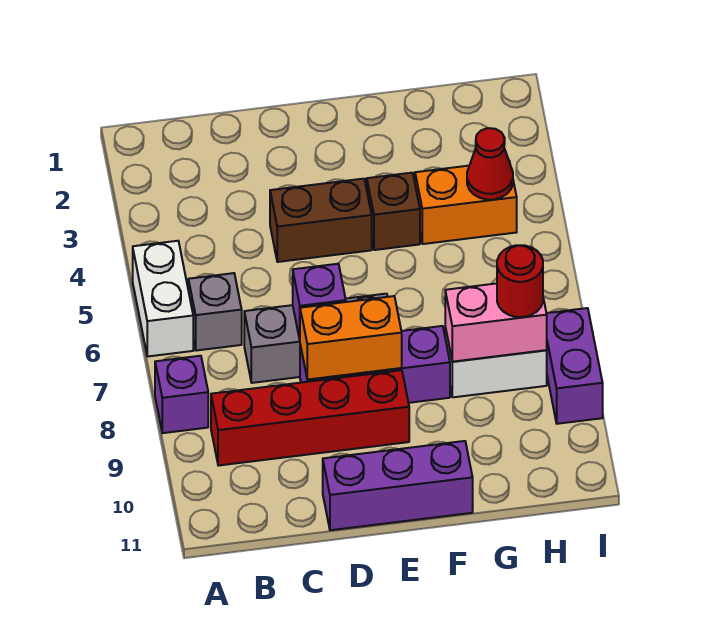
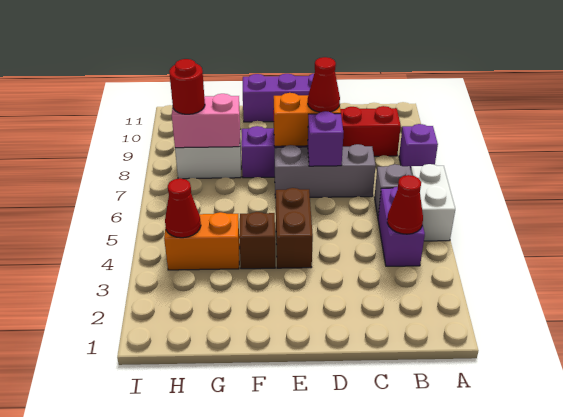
none -> red 1x1 cone [387,175,423,234]
brown 1x2 brick [270,179,372,262] -> brown 1x2 brick turned to [276,188,313,268]
none -> red 1x1 cone [308,57,340,112]
purple 1x2 brick [546,308,603,424] -> purple 1x2 brick moved to [378,187,425,266]

